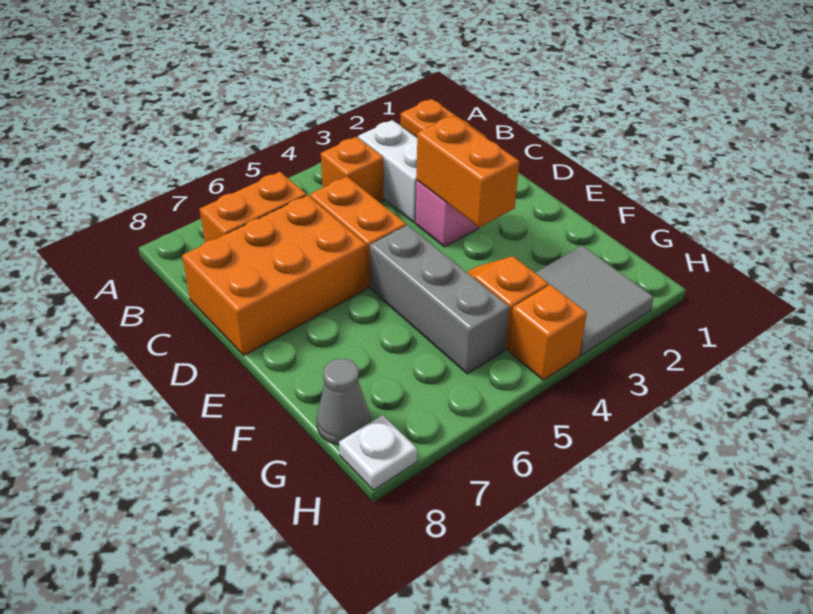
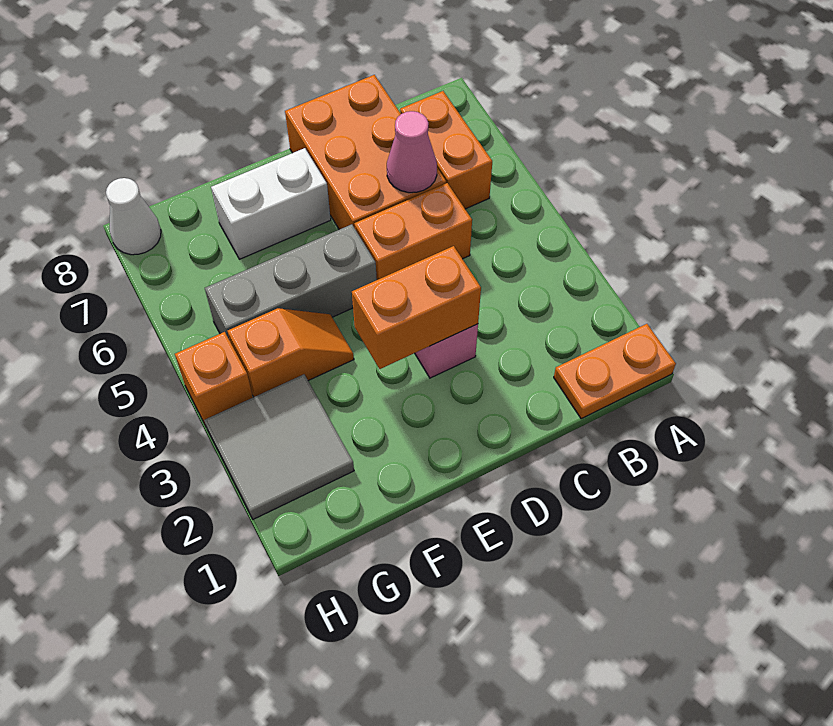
white 1x2 brick [358,120,417,223] -> white 1x2 brick moved to [211,148,331,259]
orange 1x1 brick [321,137,384,203] -> none
none -> pink 1x1 cone [387,111,437,193]
grey 1x1 cone [316,359,370,445] -> none
white 1x1 plate [339,415,417,490] -> white 1x1 cone [106,178,161,255]

